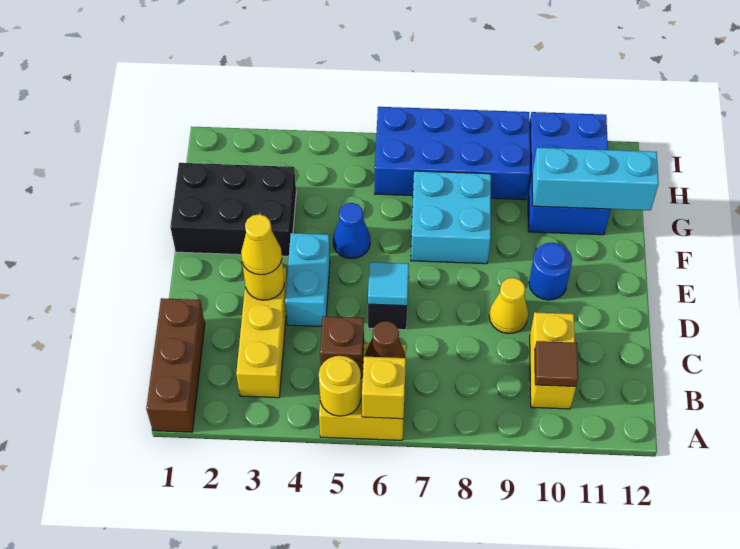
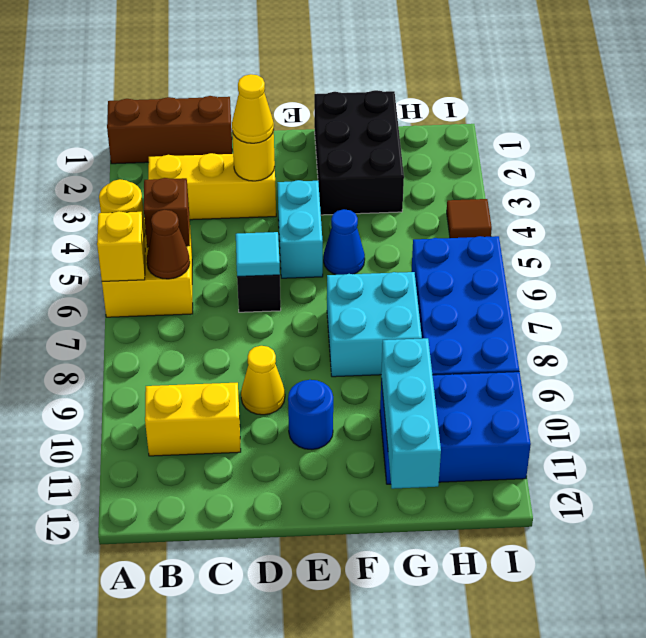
brown 1x1 tile [535,341,578,387] -> brown 1x1 tile moved to [447,199,492,238]
cyan 1x2 brick [285,233,330,326] -> cyan 1x2 brick turned to [277,180,323,278]

